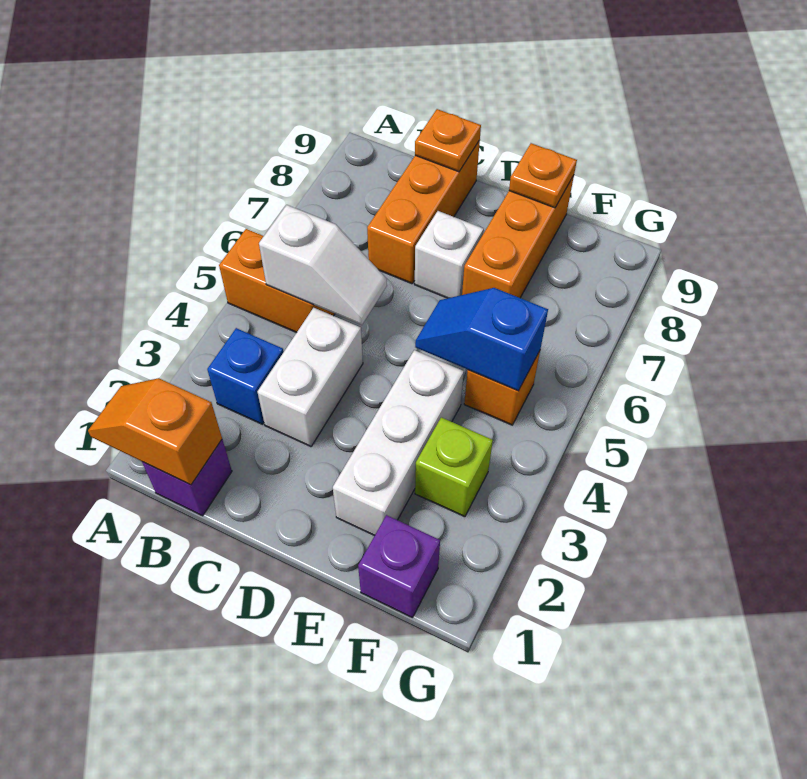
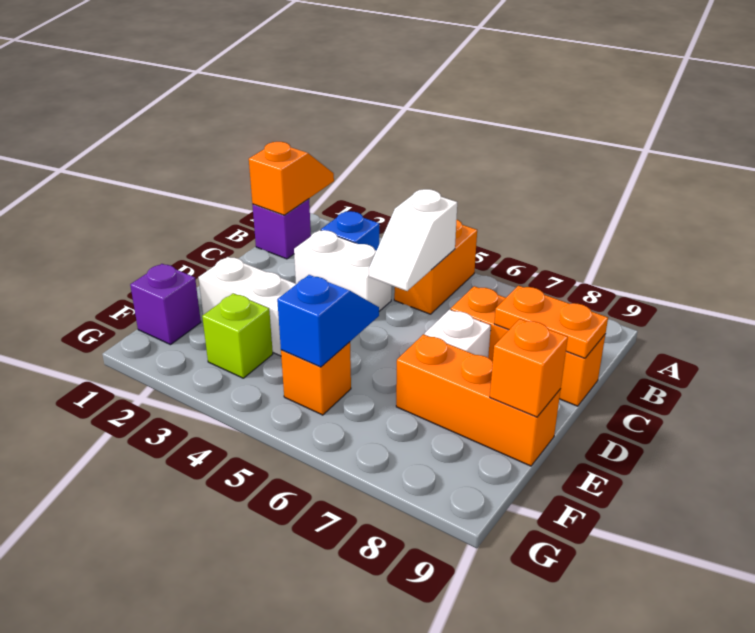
orange 1x1 plate [415,109,481,172] -> orange 1x2 plate [494,286,608,358]
orange 1x1 plate [509,143,577,208] -> orange 1x1 brick [490,319,568,417]

